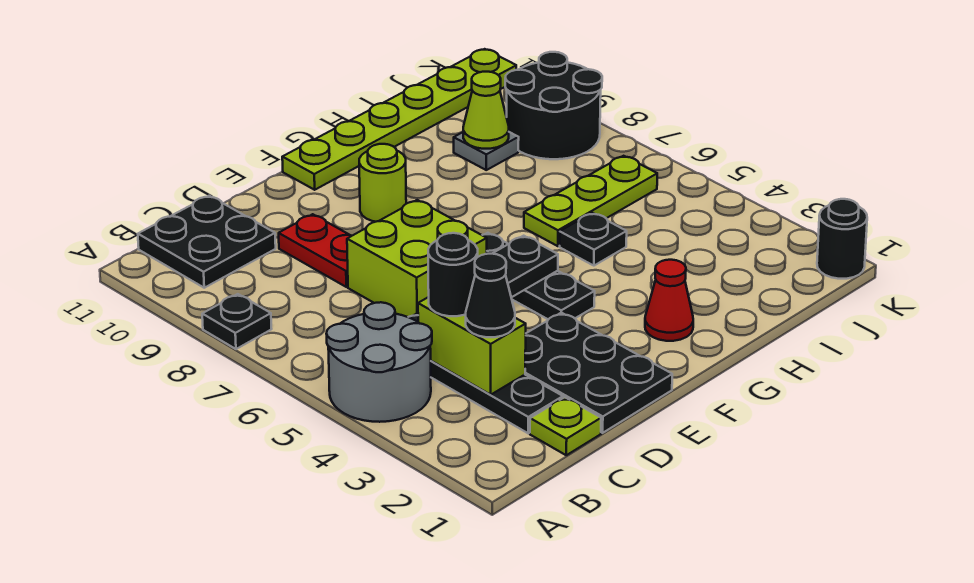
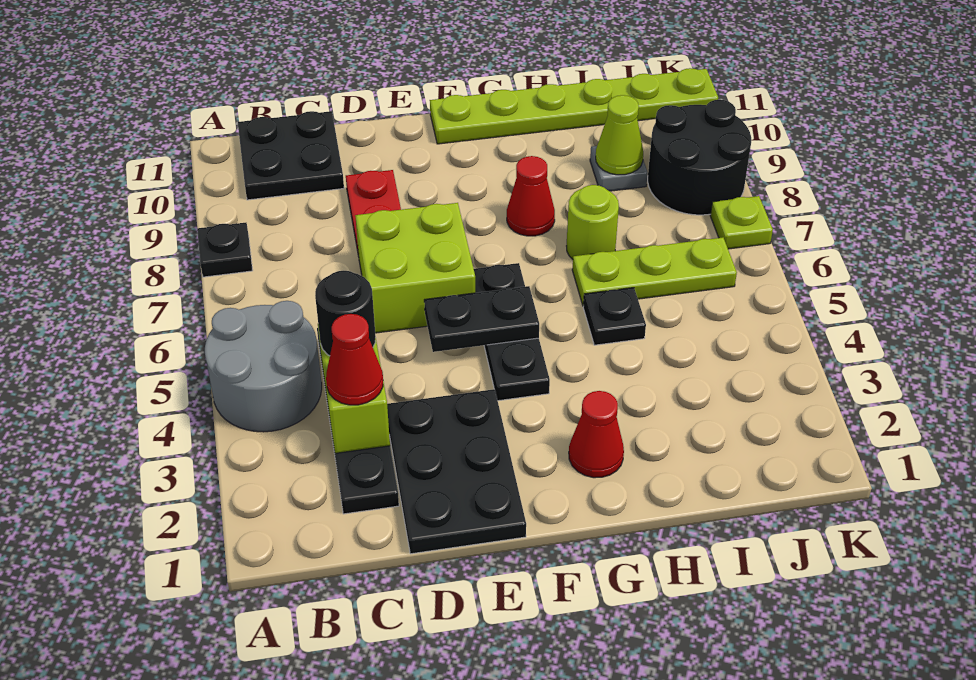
lime 1x1 plate [530,397,601,455] -> lime 1x1 plate moved to [710,196,773,249]
black 1x1 cone [466,254,515,337] -> red 1x1 cone [326,314,383,405]
lime 1x1 round brick [359,144,406,222] -> lime 1x1 round brick moved to [567,185,619,259]
none -> red 1x1 cone [507,156,555,236]
black 1x1 round brick [817,199,867,279] -> none

